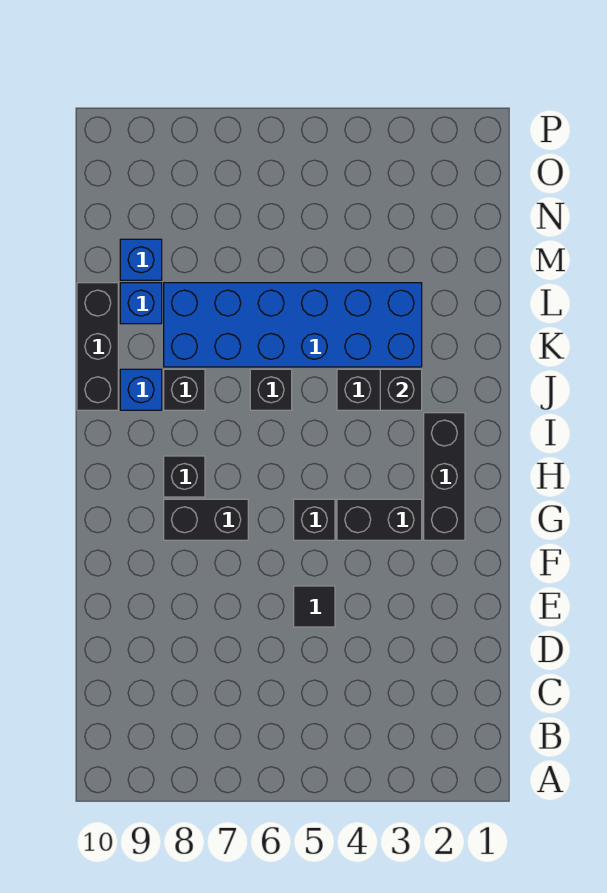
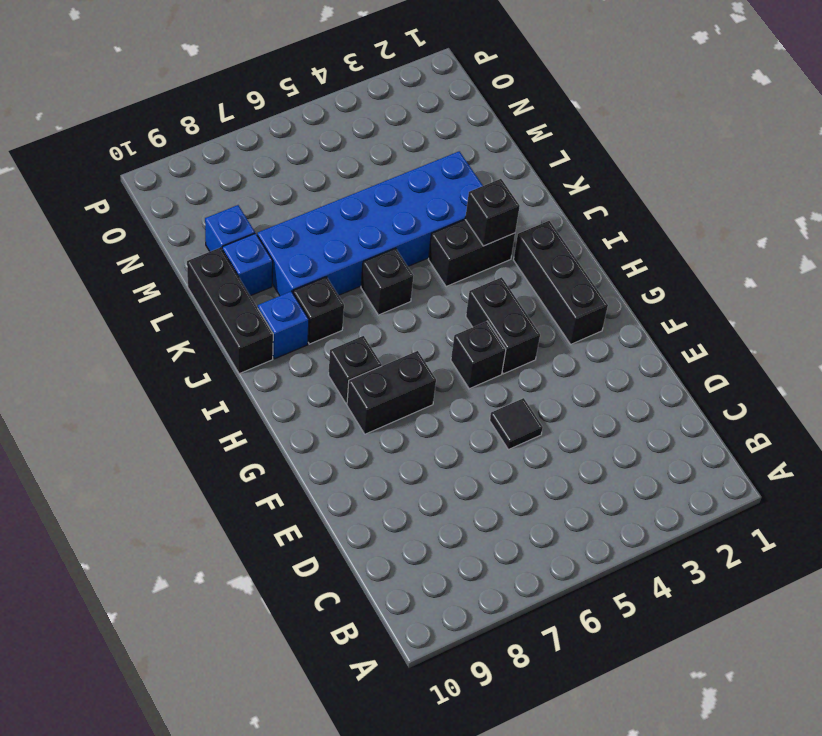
black 1x2 brick [337,499,422,540] -> black 1x2 brick turned to [466,277,540,374]

